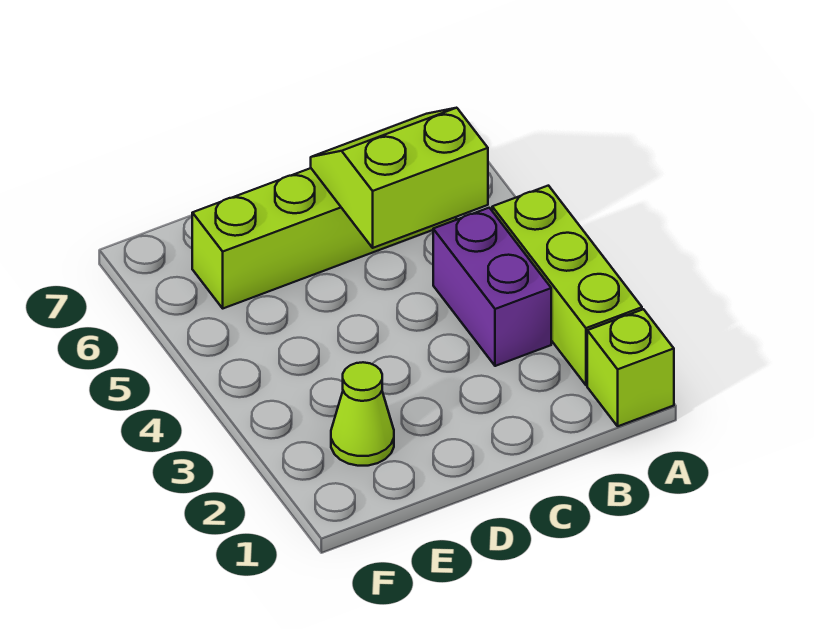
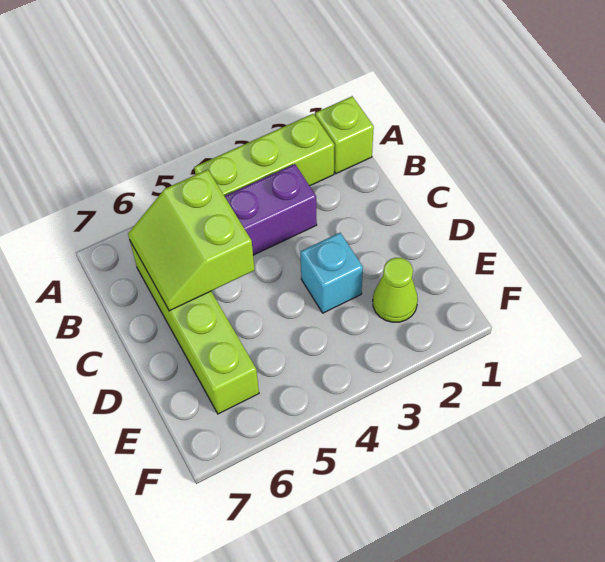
none -> cyan 1x1 brick [300,233,363,313]

